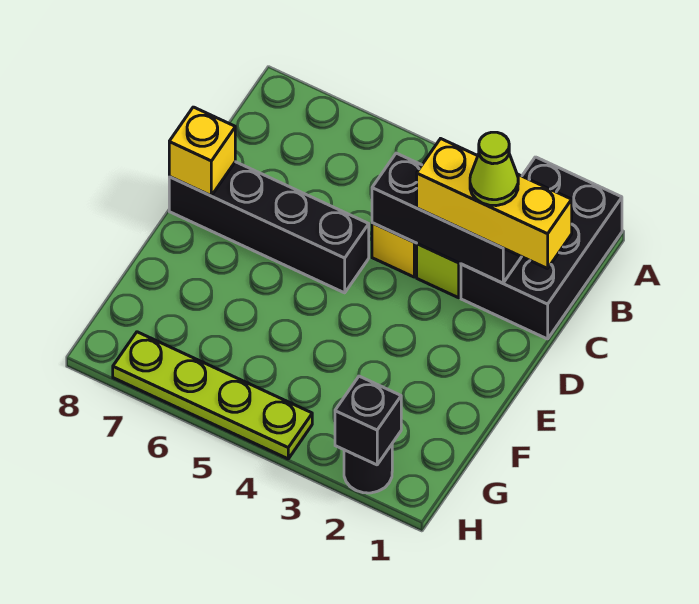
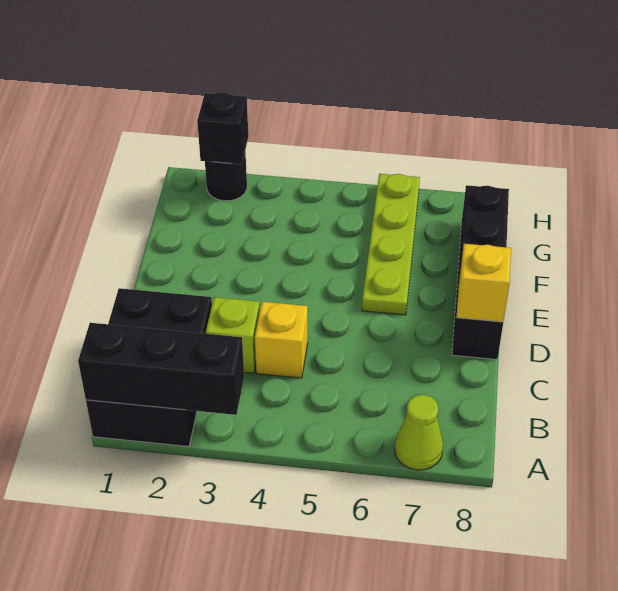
yellow 1x3 brick [417,139,572,269] -> none
black 1x3 brick [372,153,521,283] -> black 1x3 brick moved to [78,323,244,415]
lime 1x1 cone [470,132,518,206] -> lime 1x1 cone moved to [395,395,443,470]
black 1x4 brick [169,162,369,293] -> black 1x4 brick turned to [452,185,509,360]
lime 1x4 plate [113,332,312,459] -> lime 1x4 plate turned to [362,174,420,315]

